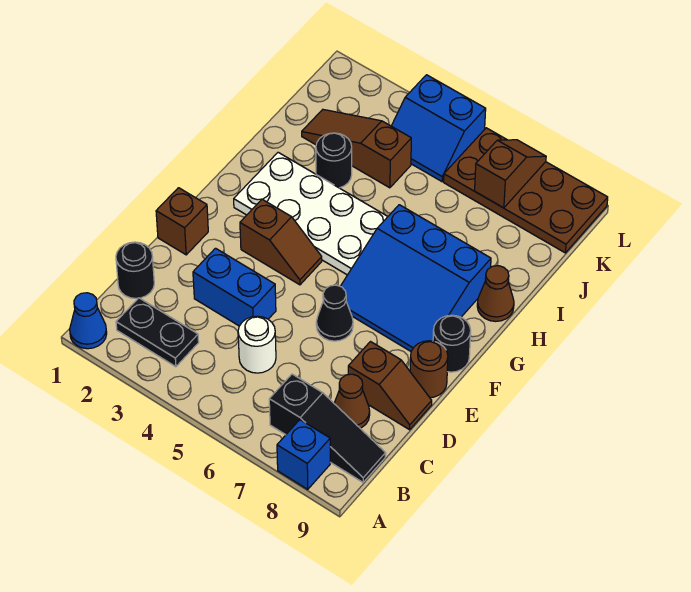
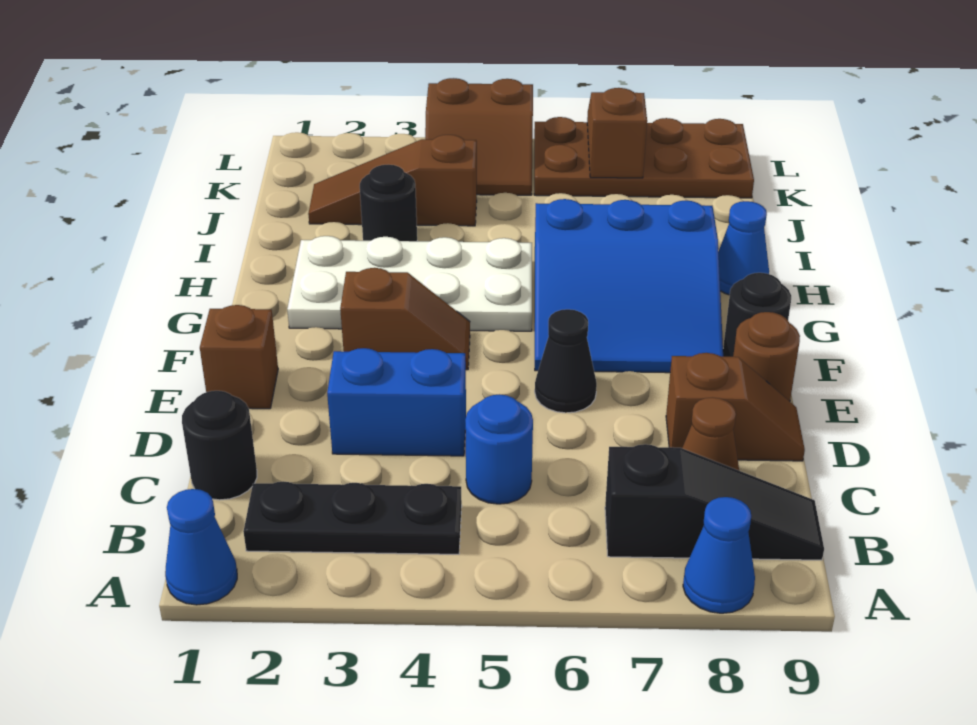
blue 1x1 brick [277,420,330,489] -> blue 1x1 cone [683,497,755,613]
black 1x2 plate [116,298,199,367] -> black 1x3 plate [243,481,462,554]
white 1x1 round brick [238,316,276,373] -> blue 1x1 round brick [465,394,533,504]
brown 1x1 cone [477,266,514,321] -> blue 1x1 cone [718,201,769,295]
blue 2x2 slope [392,75,486,181] -> brown 2x2 slope [425,78,533,195]

